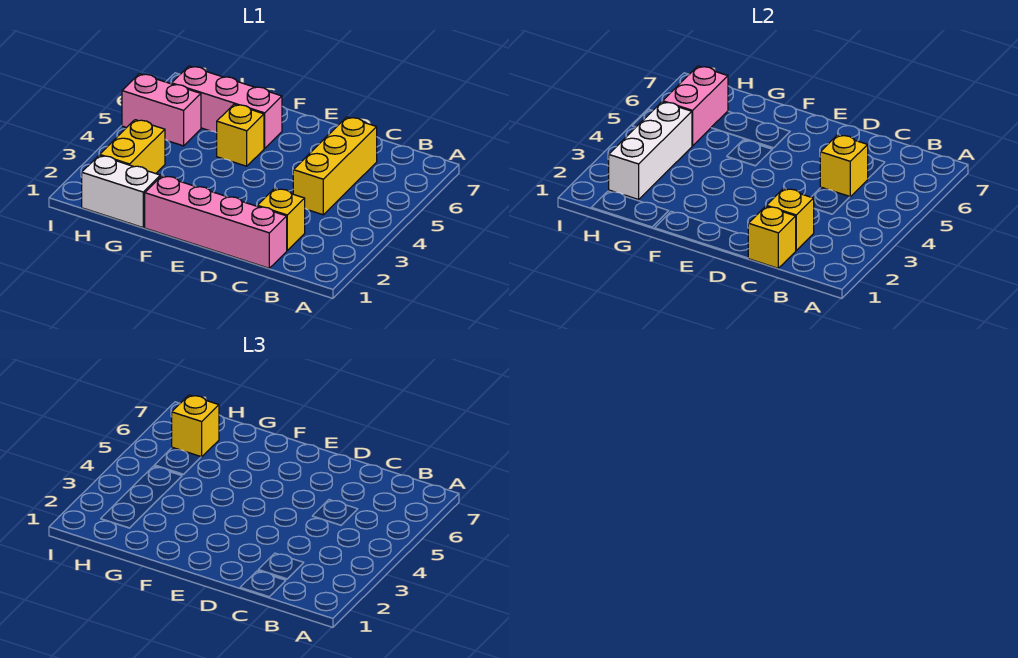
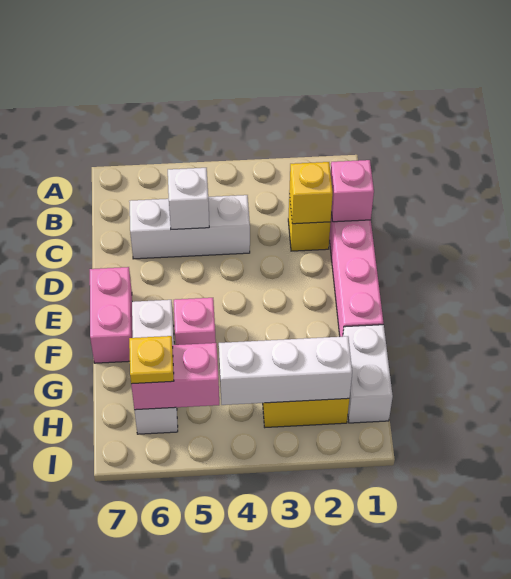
yellow 1x1 brick [748,206,796,268] -> pink 1x1 brick [331,160,374,222]
yellow 1x3 brick [293,117,377,215] -> white 1x3 brick [129,195,250,259]
yellow 1x1 brick [820,135,868,197] -> white 1x1 brick [168,168,209,229]
yellow 1x1 brick [217,104,264,166] -> pink 1x1 brick [174,298,216,345]
pink 1x3 brick [172,66,282,148] -> white 1x3 brick [132,300,178,434]
pink 1x2 brick [122,74,201,146] -> pink 1x2 brick moved to [90,267,133,363]
yellow 1x1 brick [172,395,219,457] -> yellow 1x1 plate [129,336,174,384]

